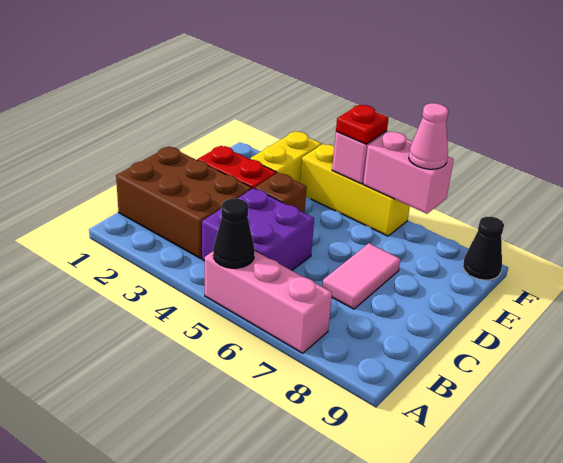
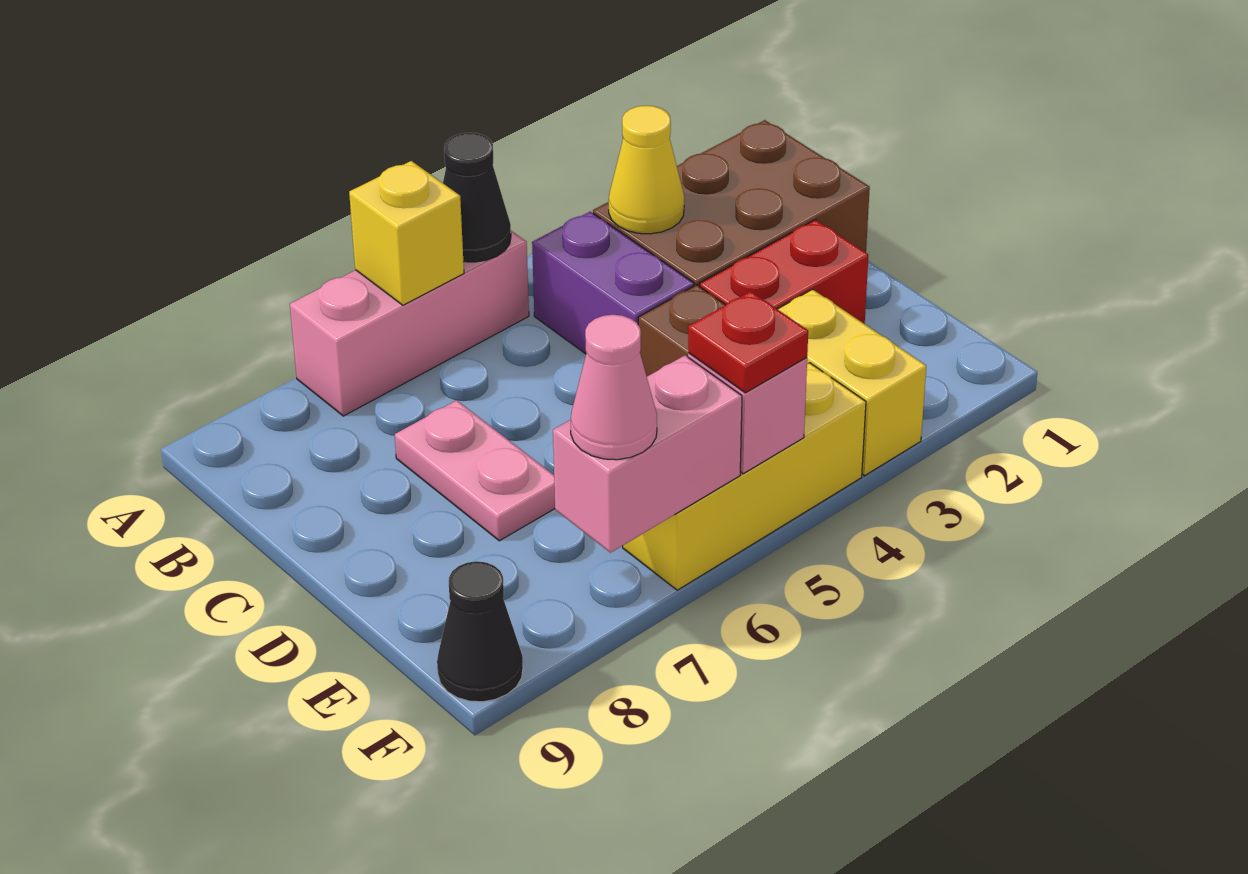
none -> yellow 1x1 brick [349,161,464,305]
none -> yellow 1x1 cone [609,106,684,234]
purple 2x2 brick [202,188,314,270] -> purple 1x2 brick [532,212,694,354]
pink 1x2 tile [322,243,400,309] -> pink 1x2 plate [395,400,555,541]

